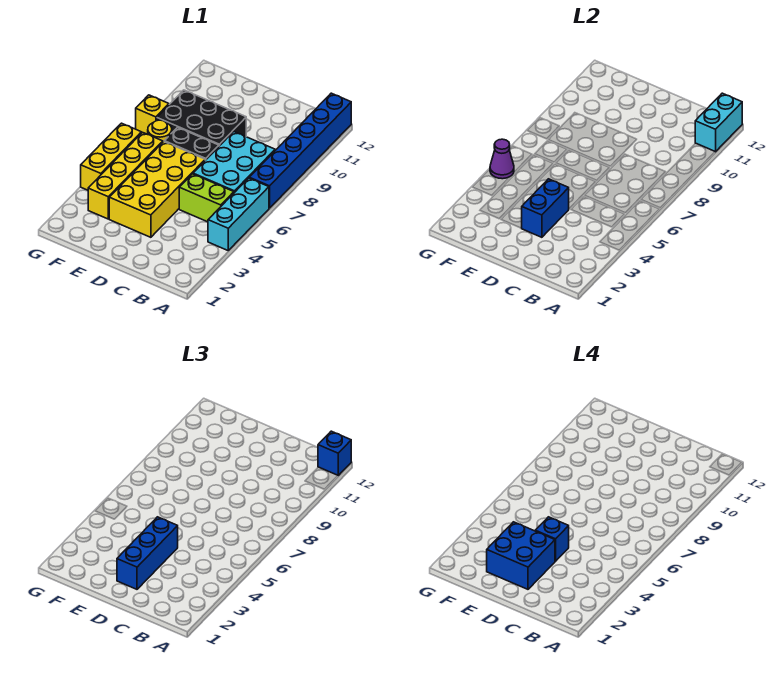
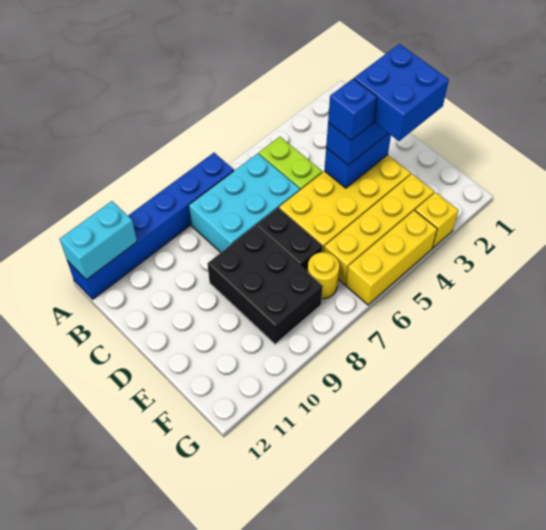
cyan 1x3 brick [208,178,269,250] -> none
blue 1x1 brick [318,431,351,475] -> none
purple 1x1 cone [490,139,514,179] -> none
yellow 1x1 brick [136,95,169,134] -> yellow 1x1 brick moved to [415,192,458,248]

